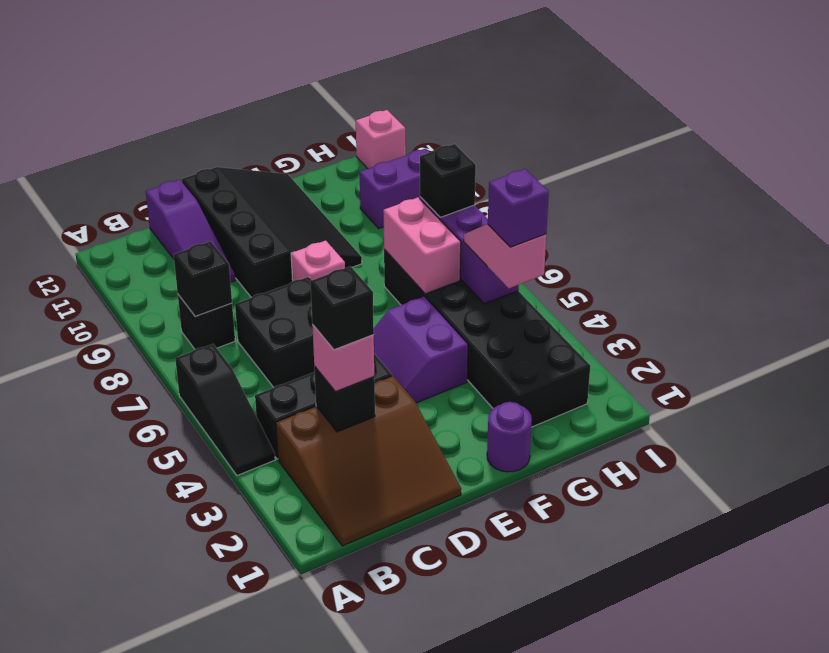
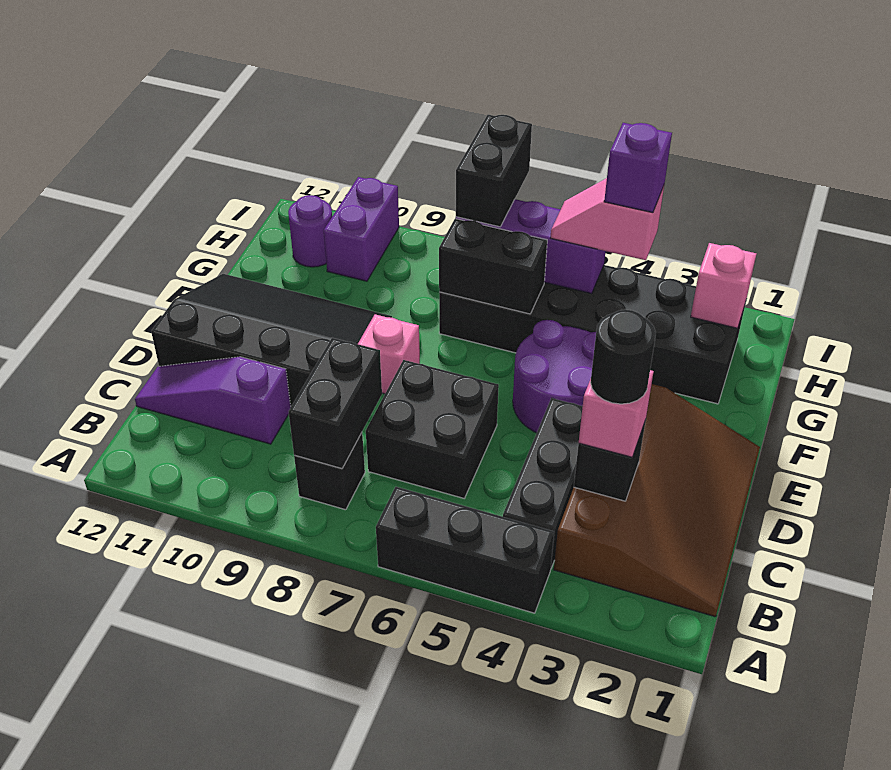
black 1x3 slope [175,344,275,475] -> black 1x3 brick [376,486,554,613]
brown 3x3 slope [276,376,461,546] -> brown 3x4 slope [554,384,760,617]
black 1x1 brick [174,241,232,316] -> black 1x2 brick [288,338,382,469]
black 1x1 brick [310,266,374,350] -> black 1x1 round brick [591,310,656,404]
purple 1x3 slope [146,180,235,282] -> purple 1x3 slope turned to [135,357,291,444]
purple 2x2 slope [374,296,468,403] -> purple 2x2 round brick [513,320,596,433]
purple 1x1 round brick [487,402,532,472] -> purple 1x1 round brick moved to [288,195,332,267]
pink 1x2 brick [383,197,461,294] -> black 1x2 brick [439,219,547,314]
black 1x1 brick [420,144,476,217] -> black 1x2 brick [456,115,532,227]
pink 1x1 brick [356,110,406,169] -> pink 1x1 brick moved to [691,243,756,328]

